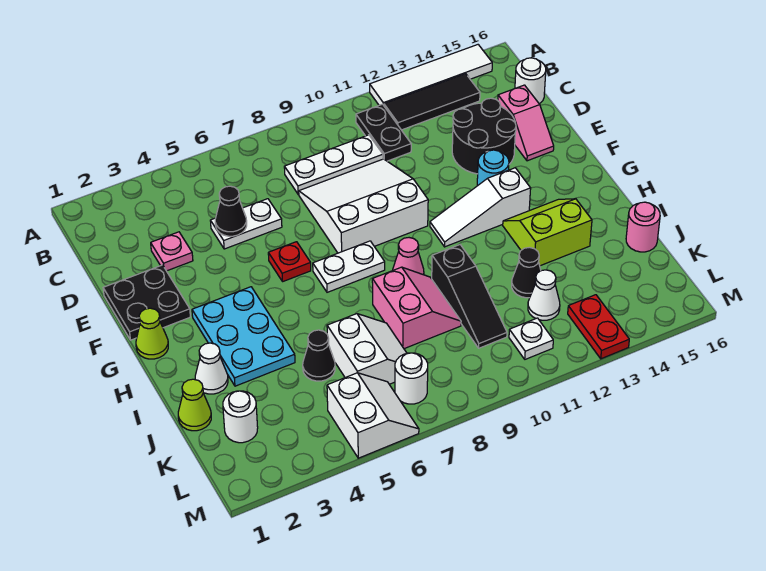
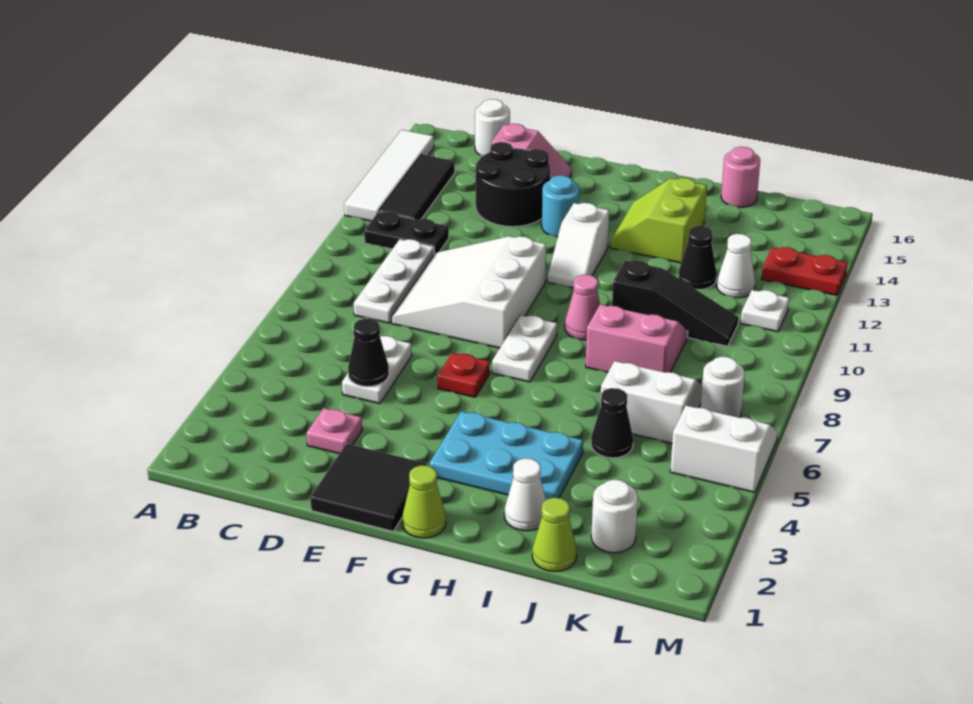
black 2x2 plate [103,265,190,340] -> black 2x2 tile [310,444,427,531]
white 1x3 slope [430,168,531,247] -> white 1x2 slope [548,202,609,288]

